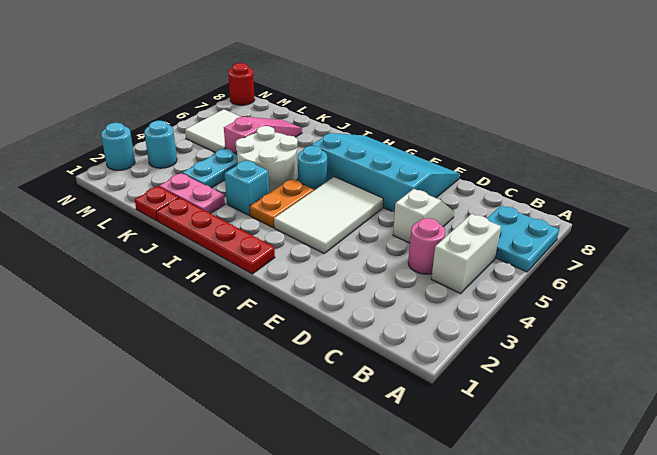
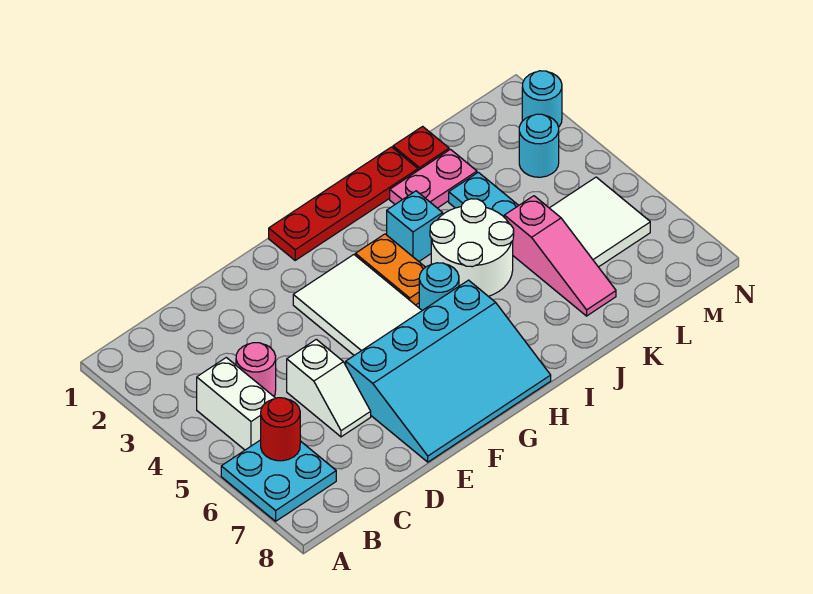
red 1x1 round brick [228,63,255,105] -> red 1x1 round brick moved to [261,398,300,461]

